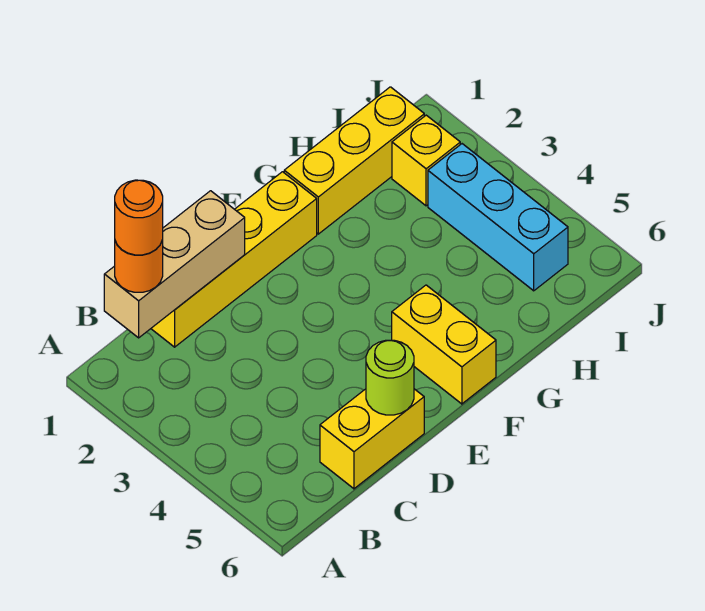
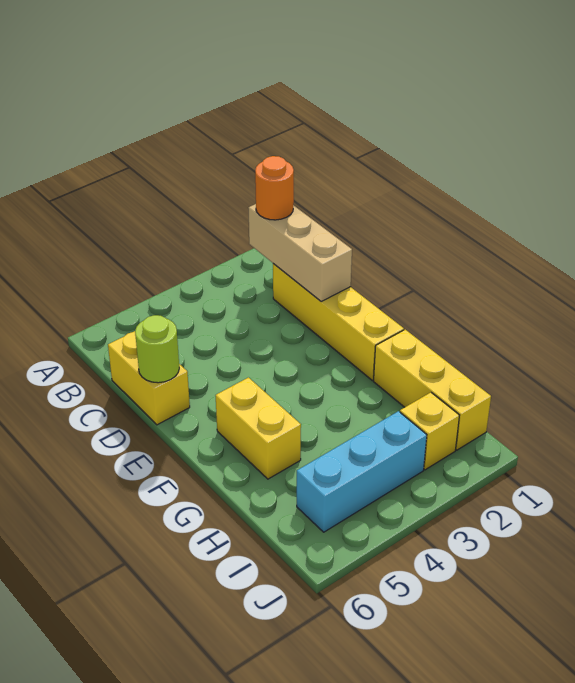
orange 1x1 round brick [115,180,163,255] -> none
yellow 1x2 brick [392,285,496,404] -> yellow 1x2 brick turned to [216,377,301,479]

